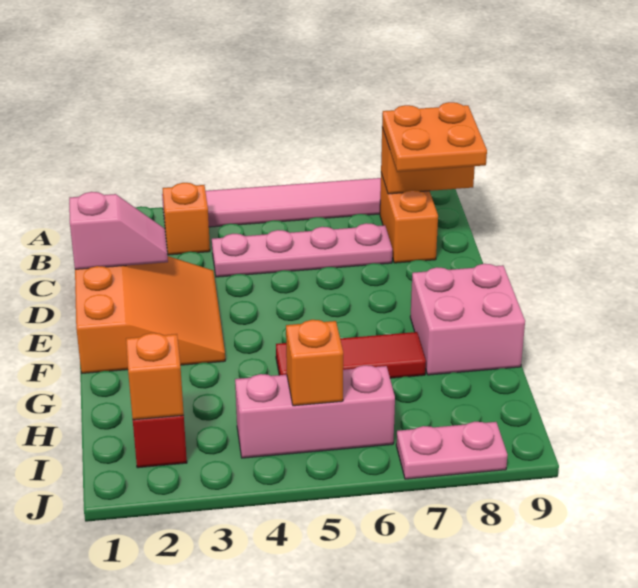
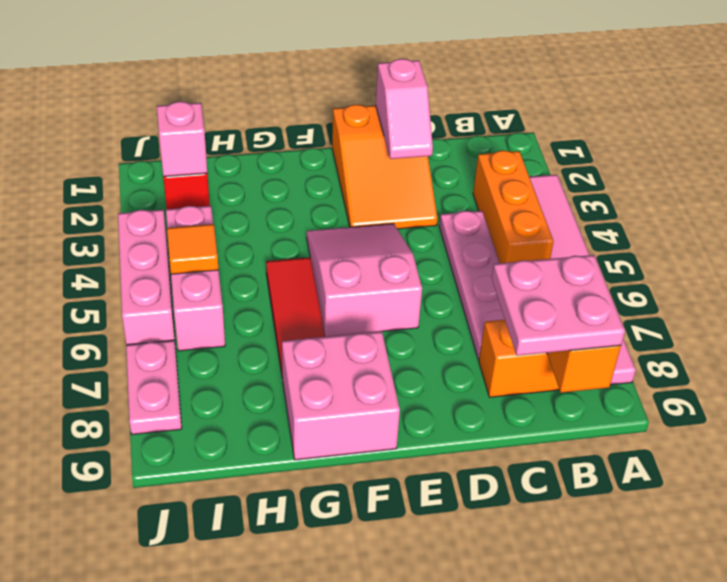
orange 1x1 brick [162,183,210,255] -> orange 1x3 brick [473,150,554,263]
orange 2x2 plate [382,102,487,172] -> pink 2x2 plate [492,255,625,356]
orange 3x3 slope [75,256,225,373] -> orange 2x3 slope [332,104,438,229]
none -> pink 2x3 slope [307,224,422,337]
orange 1x1 brick [126,333,184,420] -> pink 1x1 brick [157,101,207,177]
orange 1x1 brick [286,320,343,406] -> orange 1x1 tile [167,224,219,274]
none -> pink 1x3 brick [118,210,175,345]

